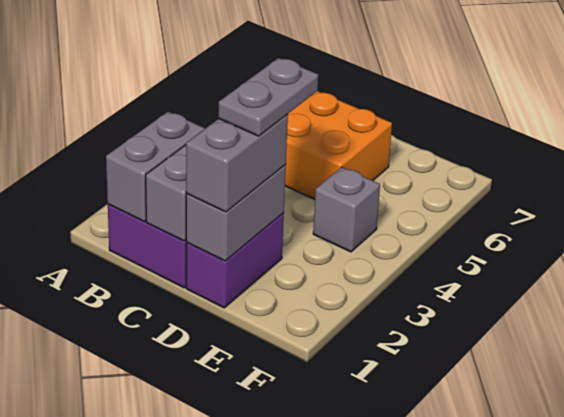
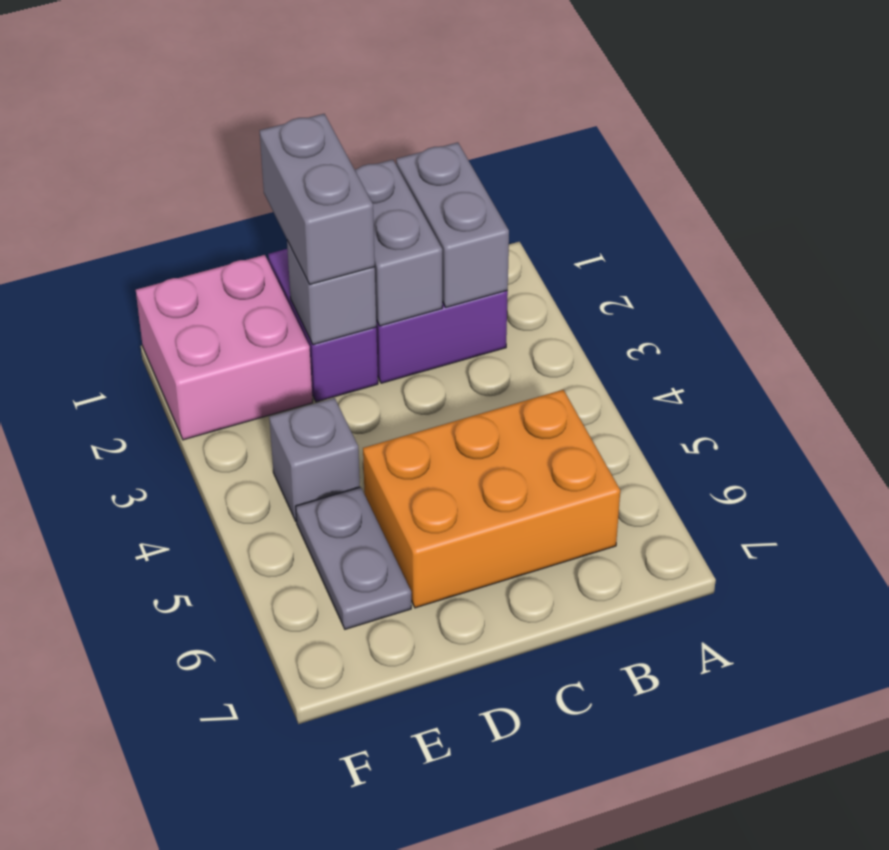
grey 1x2 brick [186,165,286,261] -> grey 1x1 brick [287,241,376,345]
grey 1x2 plate [218,58,318,136] -> grey 1x2 plate moved to [296,487,411,629]
none -> pink 2x2 brick [136,255,313,440]

